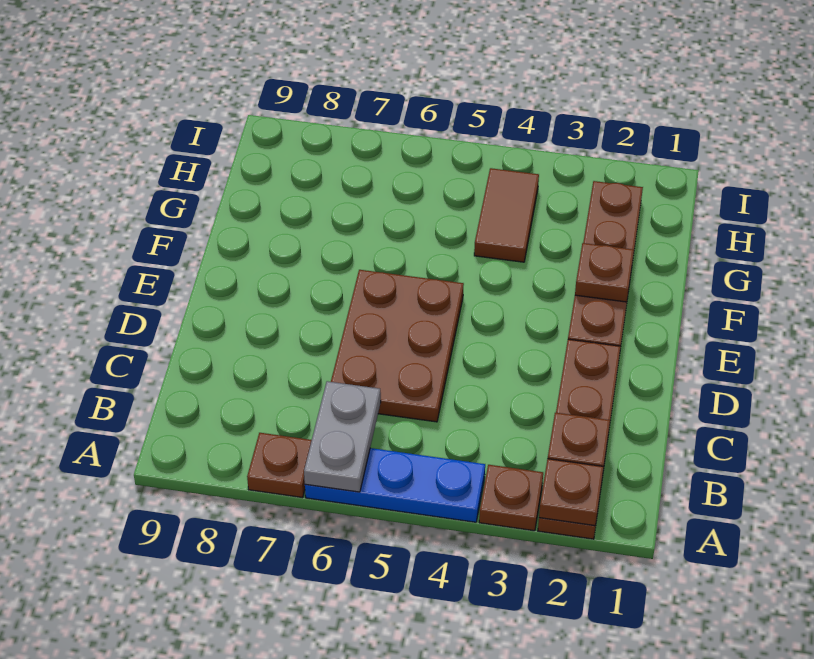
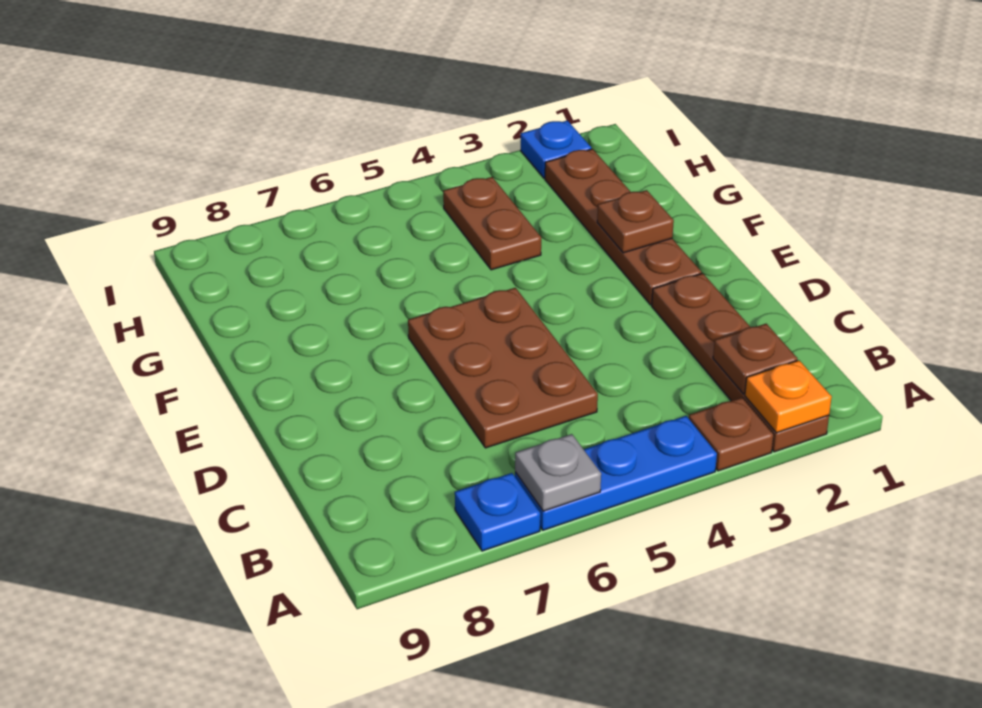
brown 1x1 plate [539,459,604,526] -> orange 1x1 plate [745,360,832,433]
grey 1x2 plate [304,381,381,492] -> grey 1x1 plate [515,434,601,511]
brown 1x1 plate [247,433,312,498] -> blue 1x1 plate [455,473,540,551]
brown 1x2 tile [474,168,539,262] -> brown 1x2 plate [443,177,541,270]
none -> blue 1x1 plate [521,120,591,178]

